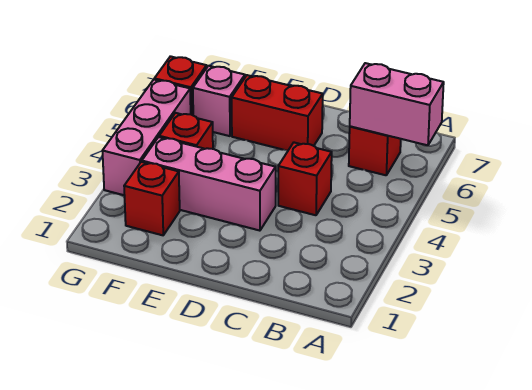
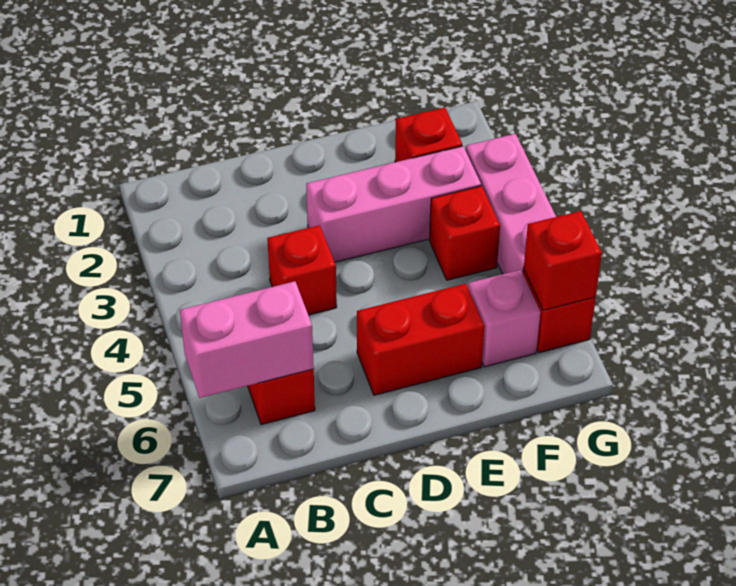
none -> red 1x1 brick [524,211,602,310]

